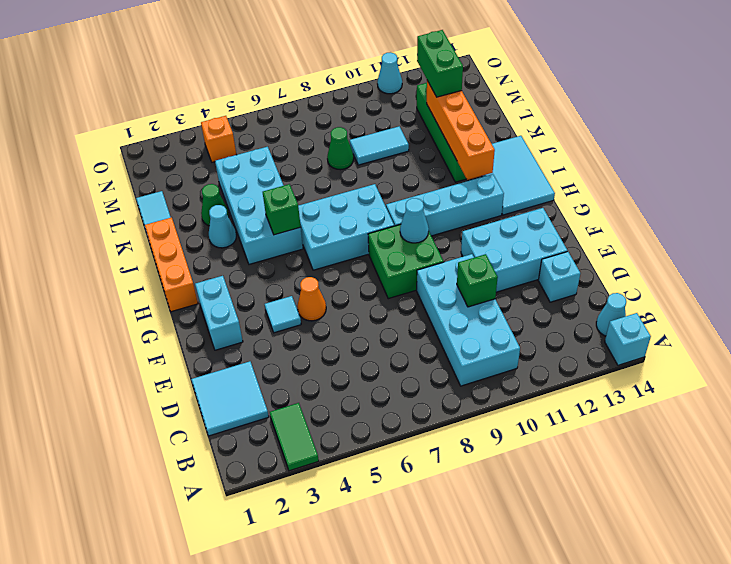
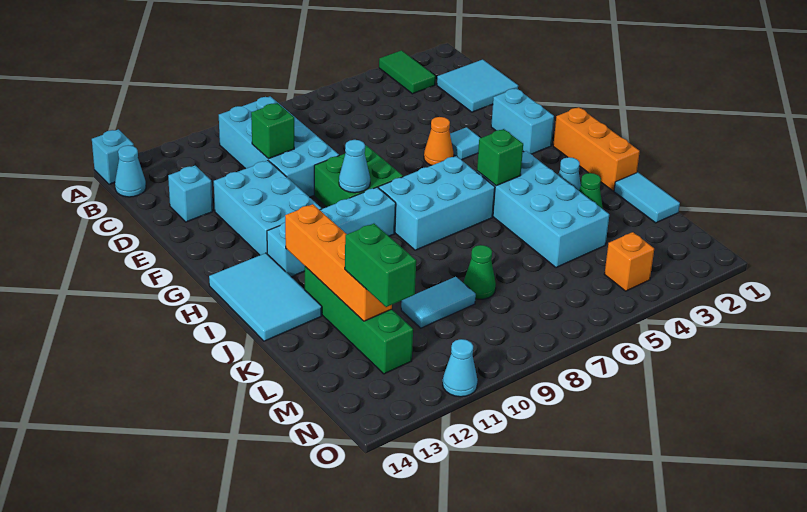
cyan 2x3 brick [461,208,567,292] -> cyan 2x3 brick turned to [214,161,322,255]

